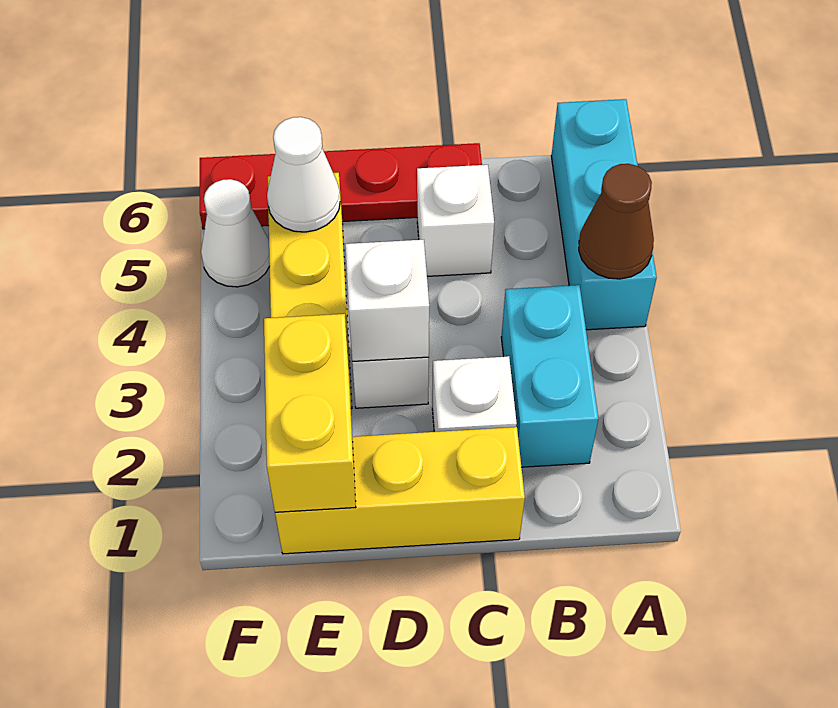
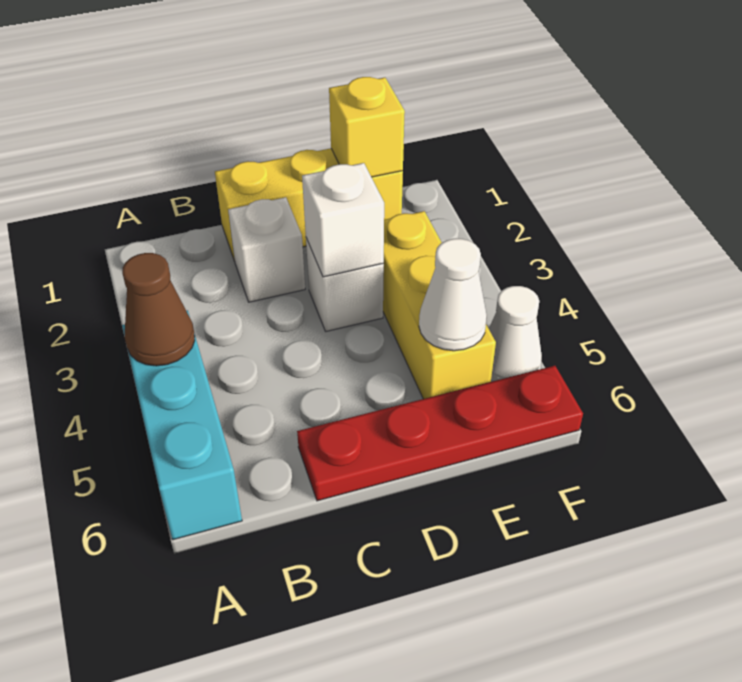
cyan 1x2 brick [501,285,598,467] -> none
white 1x1 brick [417,165,494,276] -> none
yellow 1x2 brick [264,314,356,512] -> yellow 1x1 brick [329,77,405,177]

